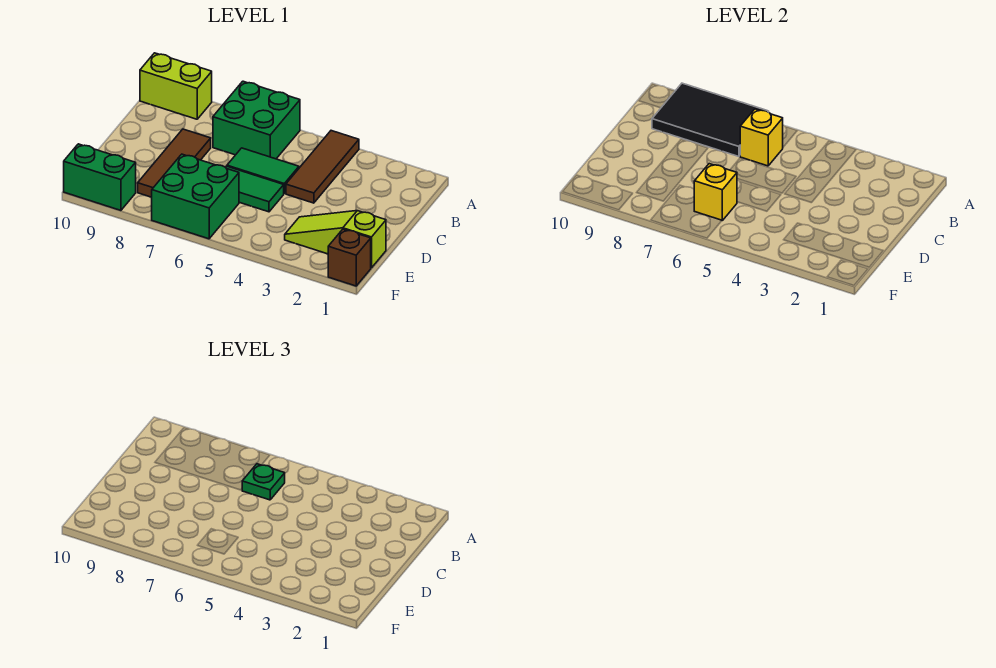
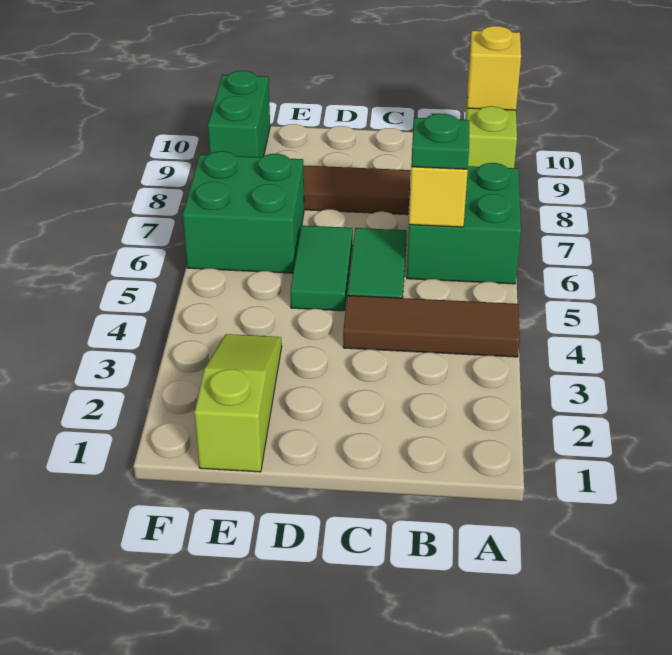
black 2x3 tile [652,83,769,157] -> none
yellow 1x1 brick [694,164,737,220] -> yellow 1x1 brick moved to [467,26,521,110]
brown 1x1 brick [328,229,371,286] -> none

